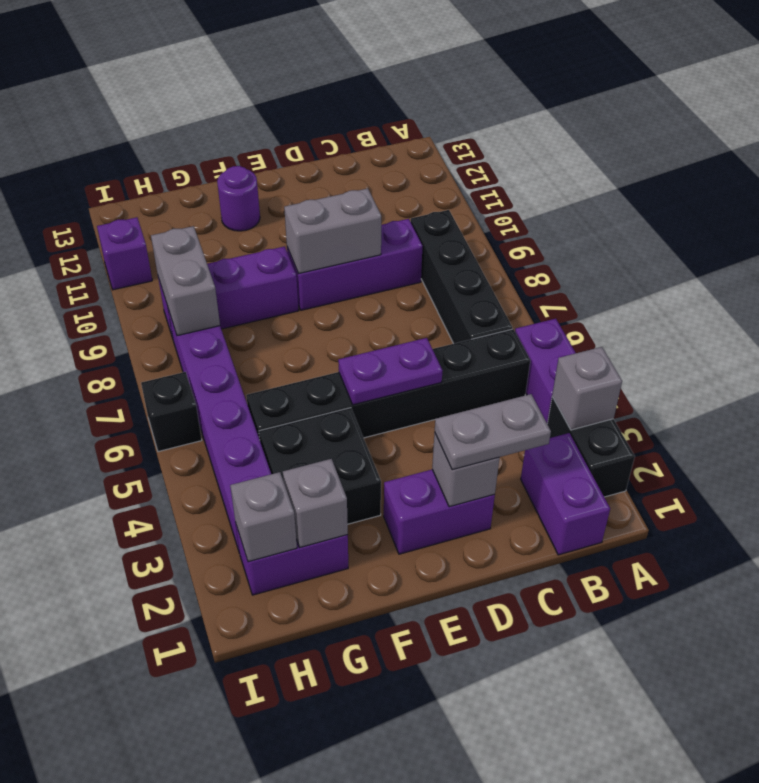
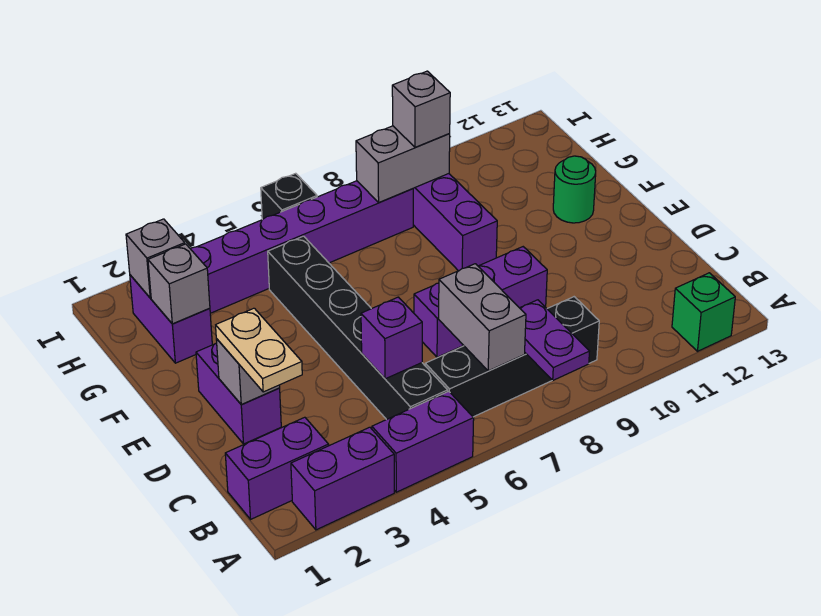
black 1x2 brick [547,397,635,497] -> purple 1x2 brick [291,427,394,530]
grey 1x1 brick [552,347,622,430] -> grey 1x1 brick moved to [392,71,450,147]
none -> green 1x1 brick [672,273,735,351]
grey 1x2 plate [435,394,551,470] -> tan 1x2 plate [216,308,302,392]
purple 1x3 brick [287,219,422,310] -> purple 1x3 brick turned to [414,247,547,357]
purple 1x2 plate [338,338,443,405] -> purple 1x2 plate moved to [520,300,590,381]
grey 1x2 brick [284,188,381,274] -> grey 1x2 brick moved to [439,264,526,371]
black 2x2 brick [259,408,381,524] -> none
purple 1x1 round brick [217,166,260,231] -> green 1x1 round brick [553,156,596,223]
purple 1x1 brick [97,217,152,290] -> purple 1x1 brick moved to [361,297,422,379]

